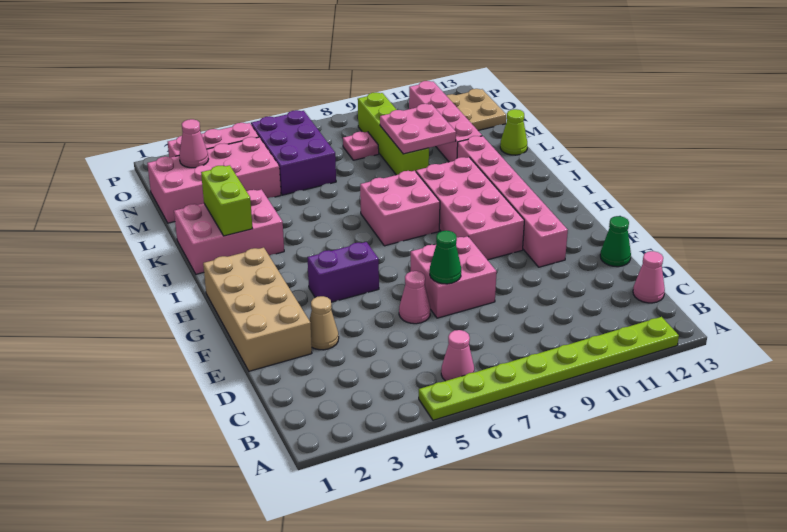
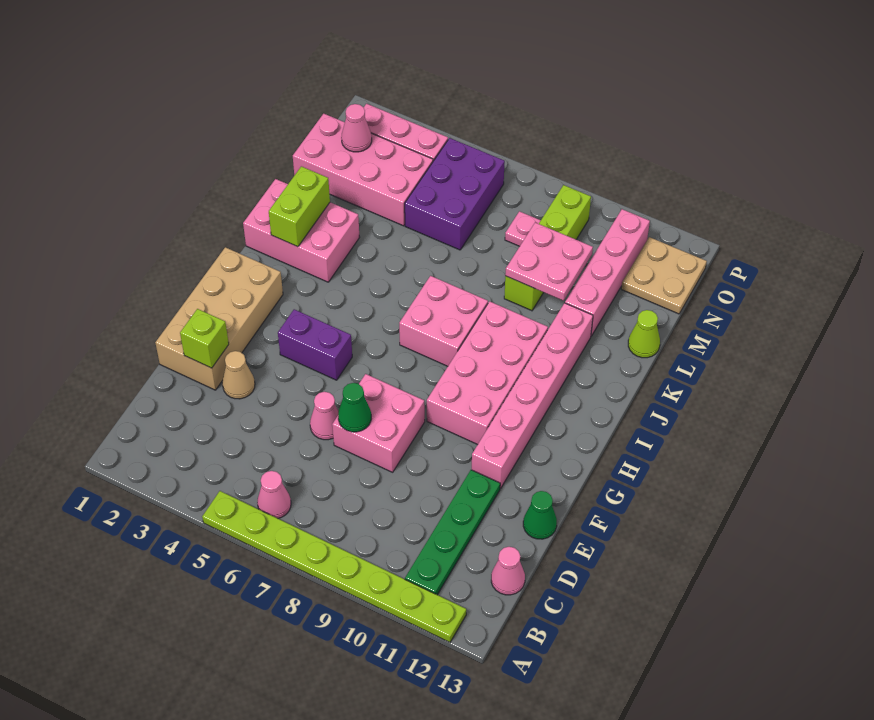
none -> green 1x4 plate [405,470,500,595]
none -> lime 1x1 brick [180,309,229,368]

